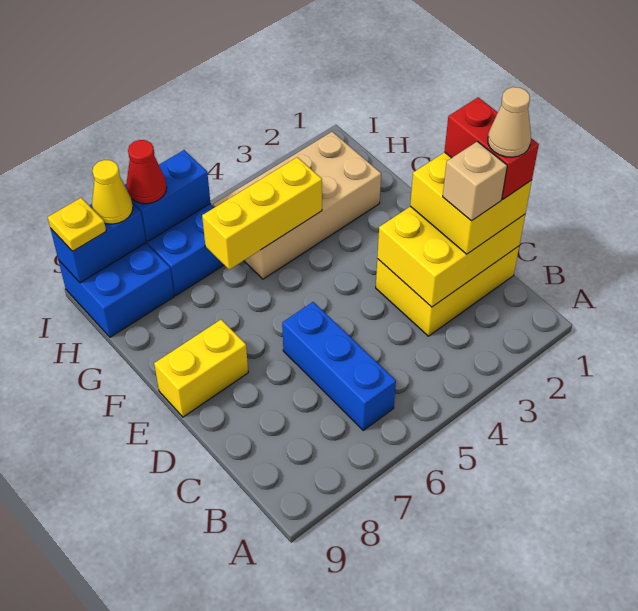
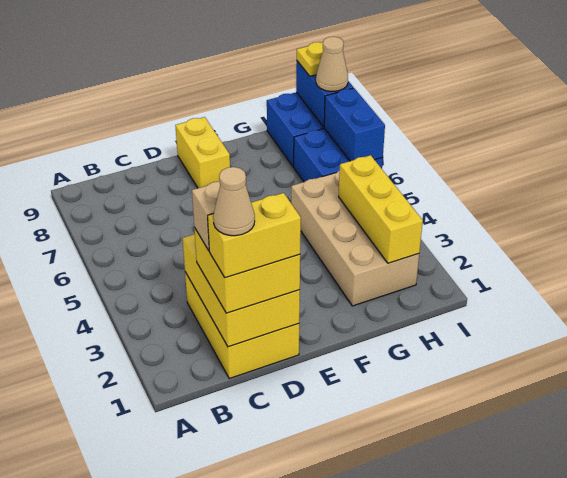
blue 1x3 brick [282,302,396,430] -> none
red 1x2 brick [444,97,539,199] -> yellow 1x2 brick [208,193,301,278]
yellow 1x3 brick [202,157,322,270] -> yellow 1x3 brick moved to [339,155,423,263]
red 1x1 cone [126,140,167,204] -> none
yellow 1x1 cone [92,160,133,224] -> tan 1x1 cone [316,37,348,91]

